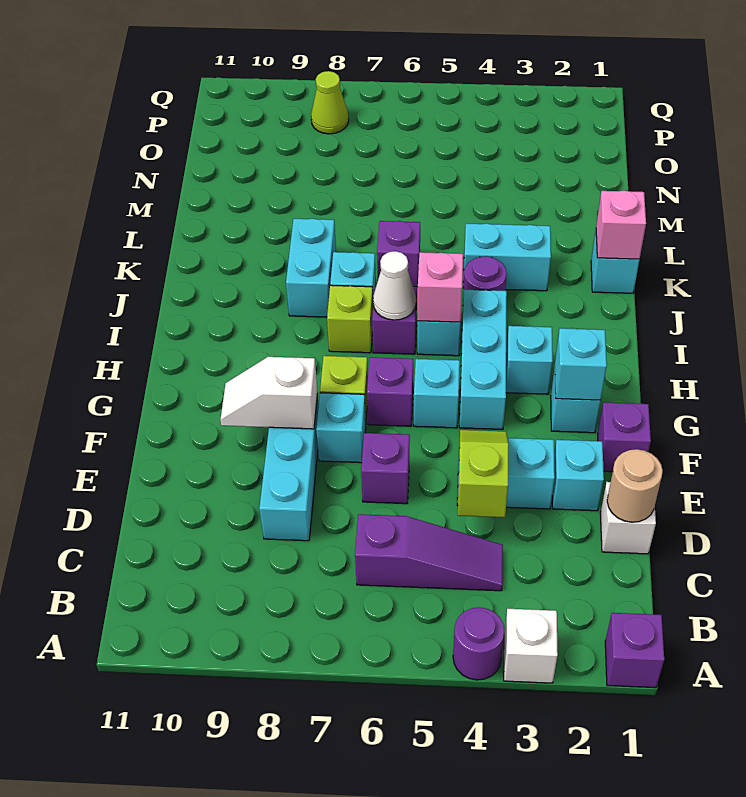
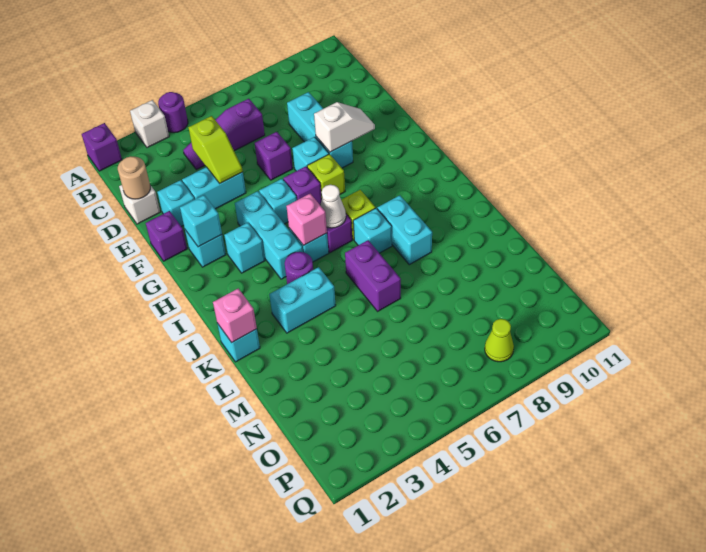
purple 1x1 brick [377,221,420,287] -> purple 1x2 brick [345,240,401,311]

